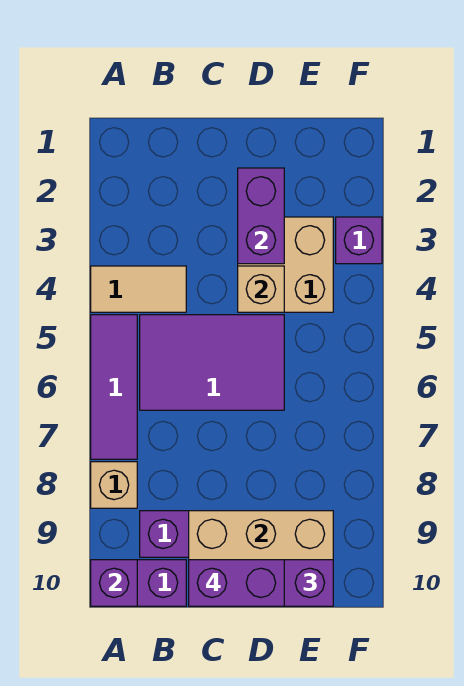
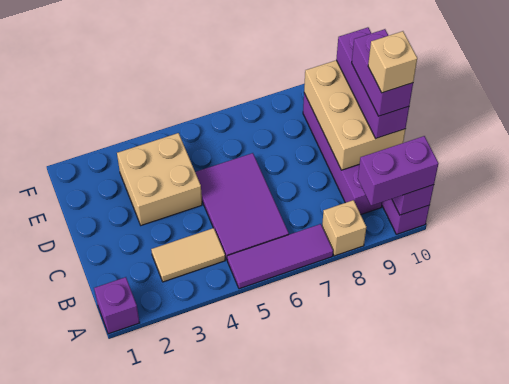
tan 1x2 tile [91,266,186,312] -> tan 1x2 tile turned to [151,228,225,282]
purple 1x2 brick [238,168,284,264] -> purple 1x2 brick moved to [358,136,438,206]
tan 1x1 brick [238,266,284,312] -> tan 1x1 brick moved to [368,31,417,93]
purple 1x1 brick [336,217,382,264] -> purple 1x1 brick moved to [94,277,140,334]

